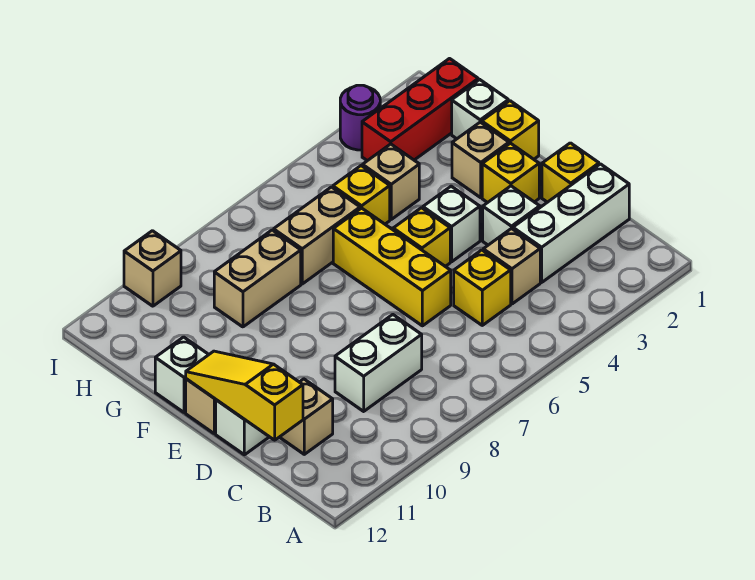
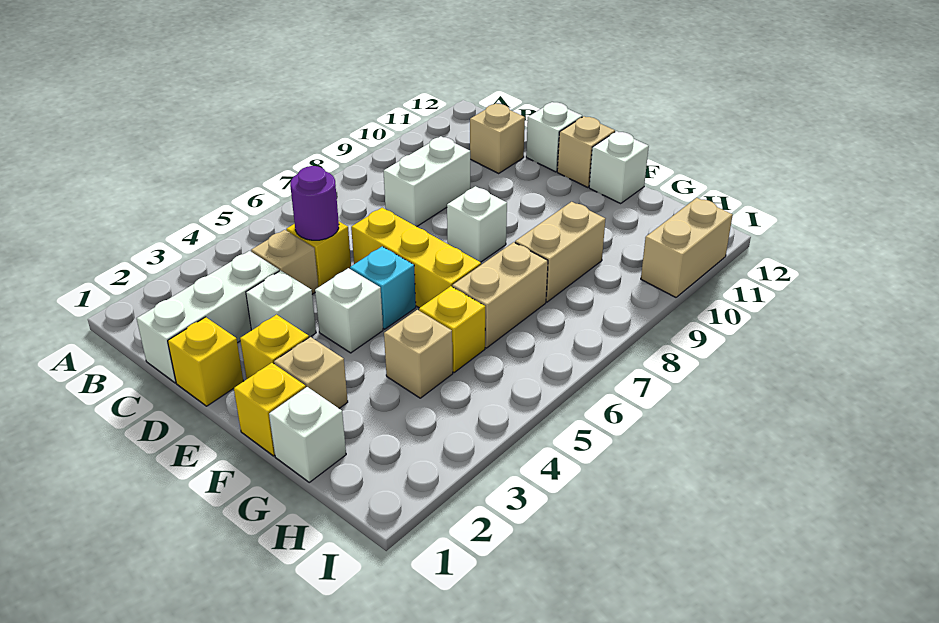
yellow 1x3 slope [186,351,303,440] -> none
yellow 1x1 brick [393,208,450,266] -> cyan 1x1 brick [350,247,416,329]
none -> white 1x1 brick [447,186,507,262]
red 1x3 brick [362,59,478,161] -> none
purple 1x1 round brick [340,85,380,150] -> purple 1x1 round brick moved to [290,166,339,240]
tan 1x1 brick [124,231,181,306] -> tan 1x2 brick [641,198,733,297]

